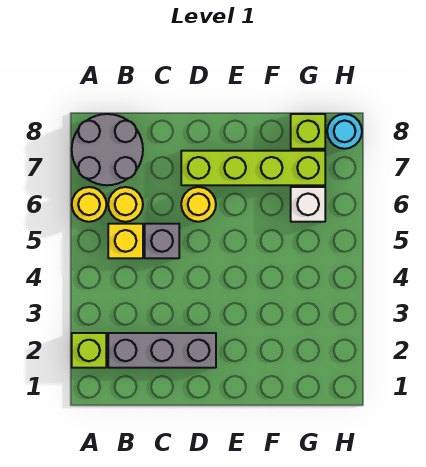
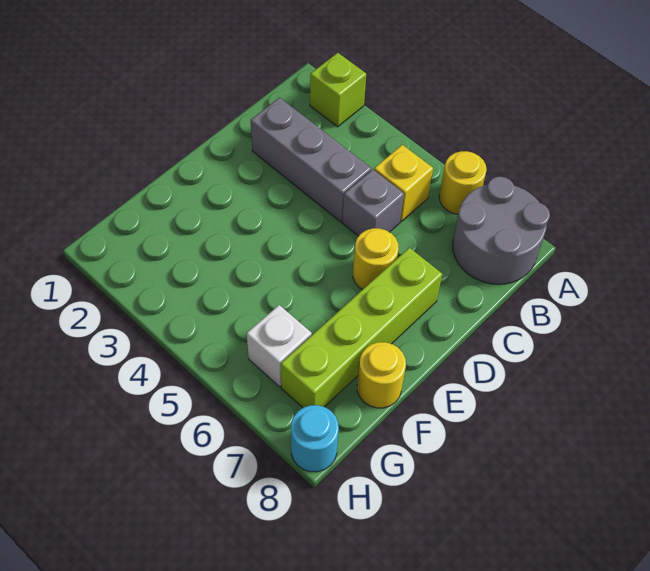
grey 1x3 brick [108,333,216,368] -> grey 1x3 brick turned to [251,98,371,222]
yellow 1x1 round brick [108,187,143,222] -> yellow 1x1 round brick moved to [357,342,406,408]
lime 1x1 brick [291,114,325,149] -> none

